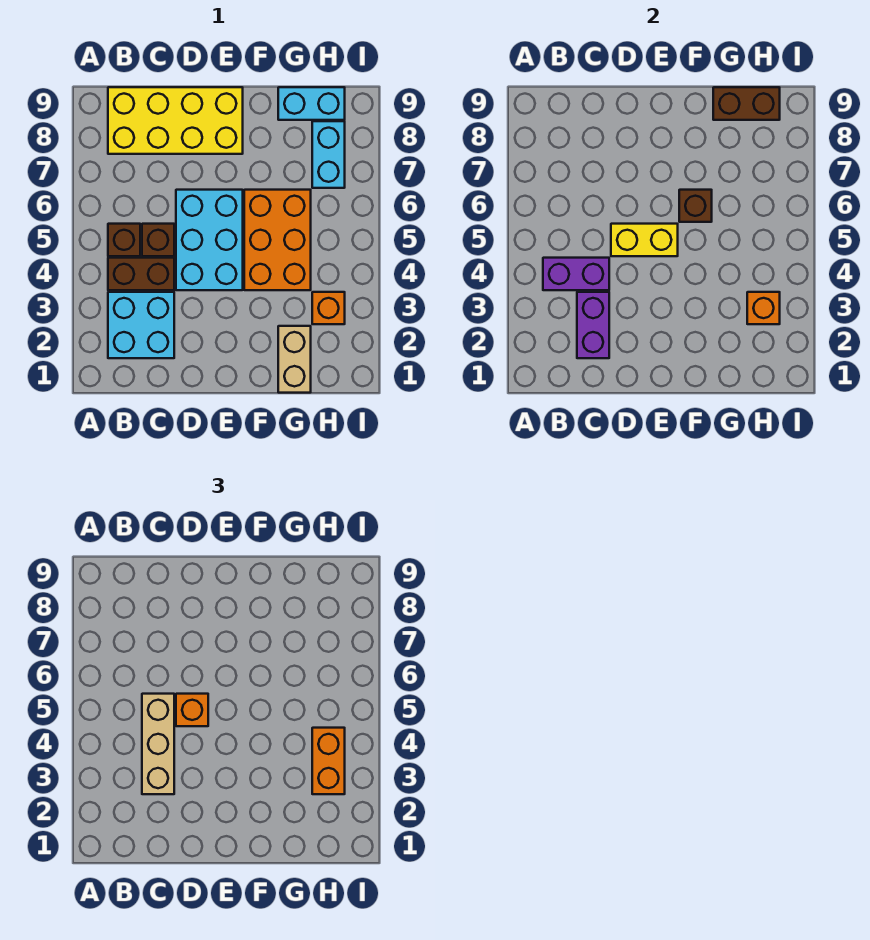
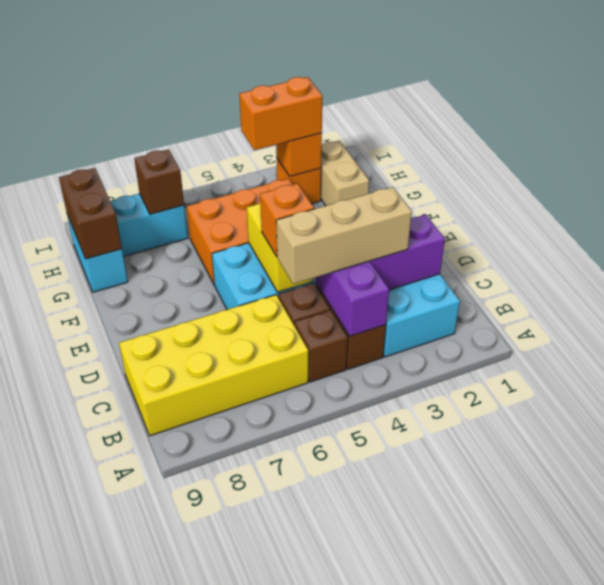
yellow 2x4 brick [108,87,243,154] -> yellow 2x4 brick turned to [119,295,308,436]
brown 1x1 brick [679,190,712,222] -> brown 1x1 brick moved to [134,149,184,214]
tan 1x2 brick [278,326,311,393] -> tan 1x2 brick turned to [321,141,369,206]

